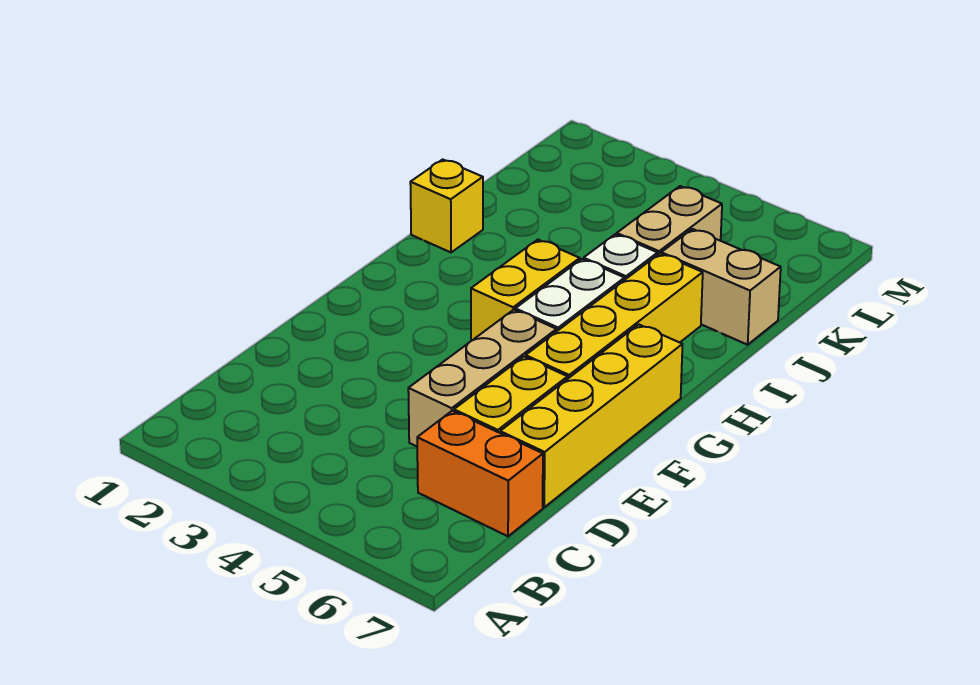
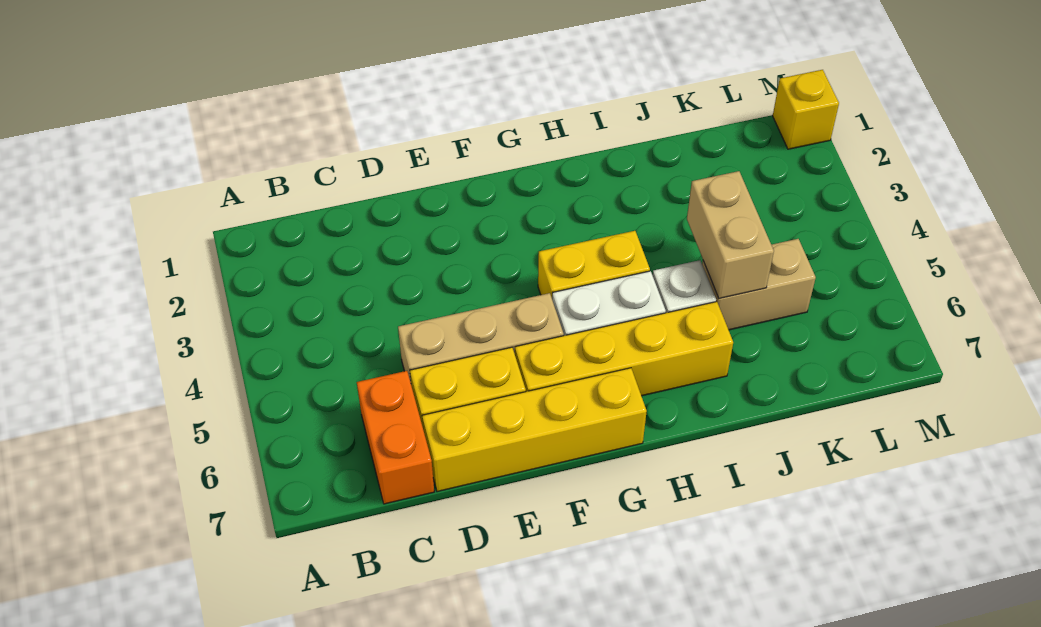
yellow 1x1 brick [410,159,483,252] -> yellow 1x1 brick moved to [773,70,839,149]
tan 1x2 brick [661,229,781,345] -> tan 1x2 brick moved to [687,171,774,298]

